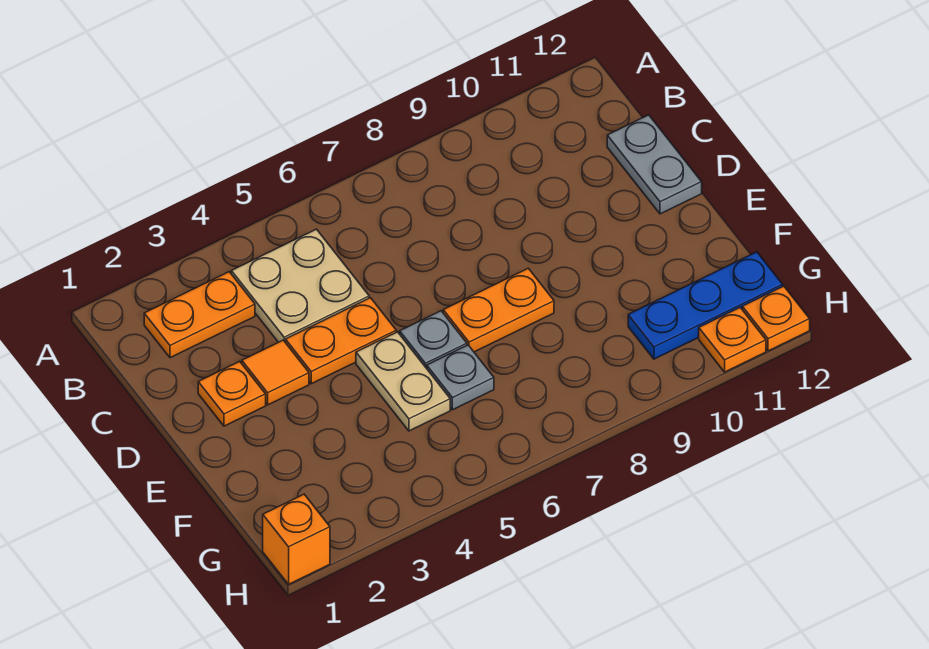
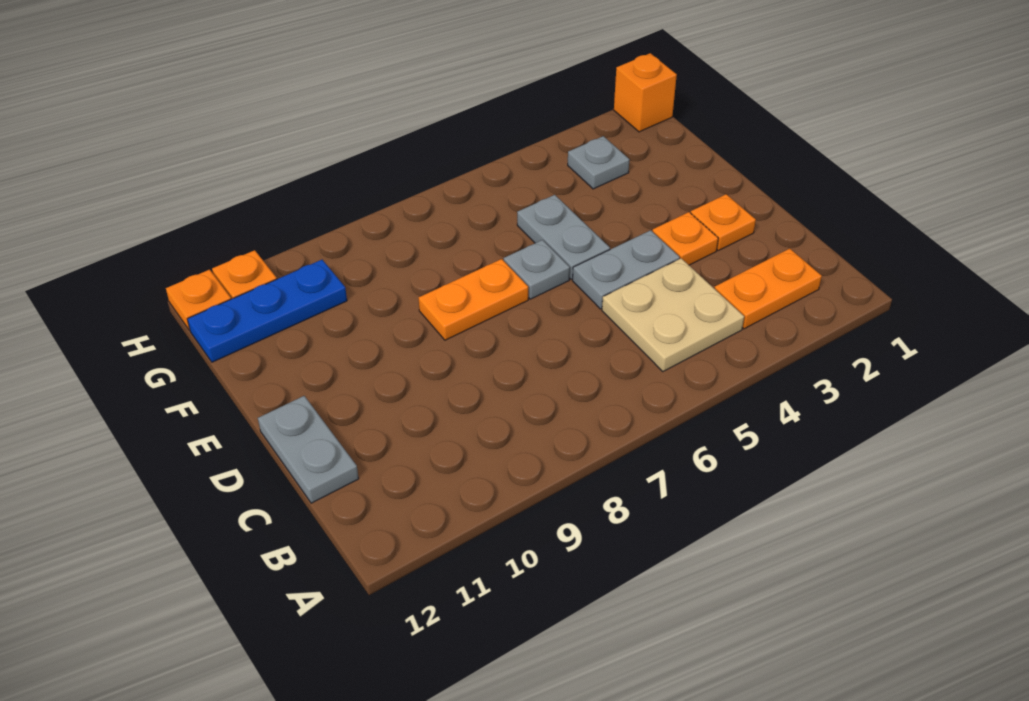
orange 1x1 tile [242,340,309,405] -> orange 1x1 plate [652,212,718,265]
orange 1x2 plate [285,298,396,384] -> grey 1x2 plate [573,230,680,309]
tan 1x2 plate [356,332,450,431] -> grey 1x2 plate [517,195,610,279]
grey 1x1 plate [427,345,494,410] -> grey 1x1 plate moved to [568,136,629,189]

